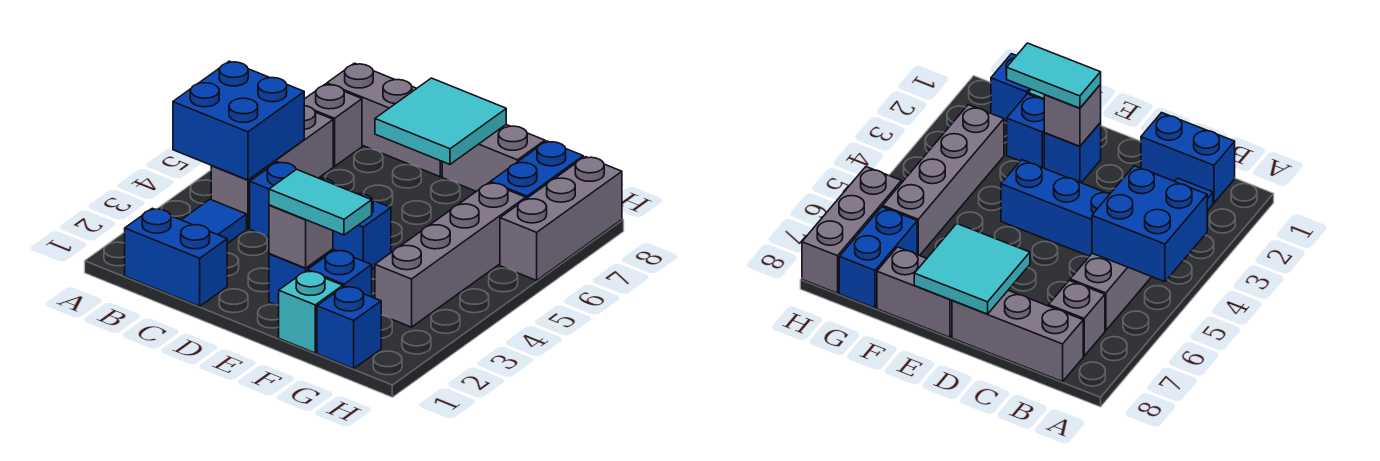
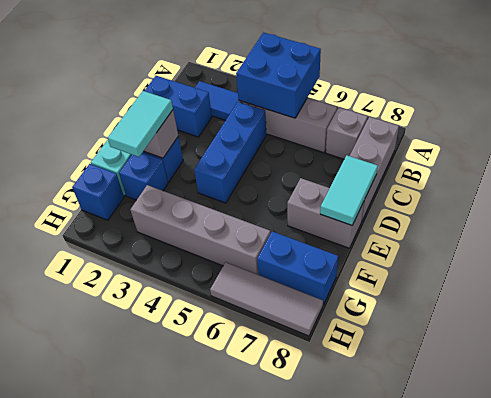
blue 1x2 brick [125,208,227,306] -> blue 1x2 brick turned to [145,76,212,137]
cyan 2x2 tile [375,78,506,164] -> cyan 1x2 tile [320,155,378,225]
grey 1x2 brick [442,125,545,191] -> grey 1x2 brick turned to [287,178,364,248]
grey 1x3 brick [500,157,622,280] -> grey 1x3 tile [210,262,323,336]

